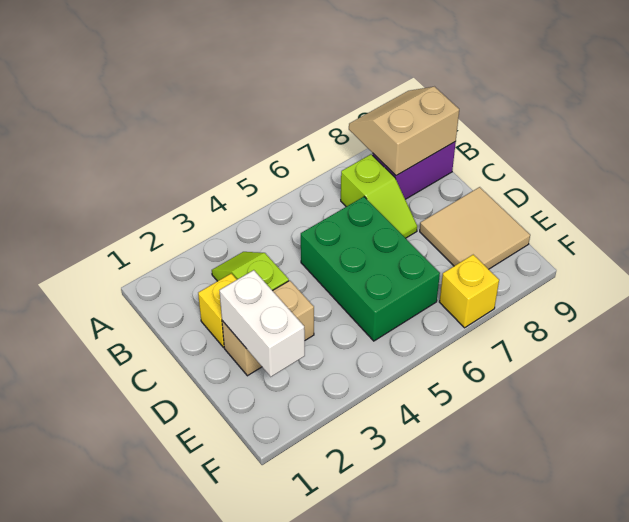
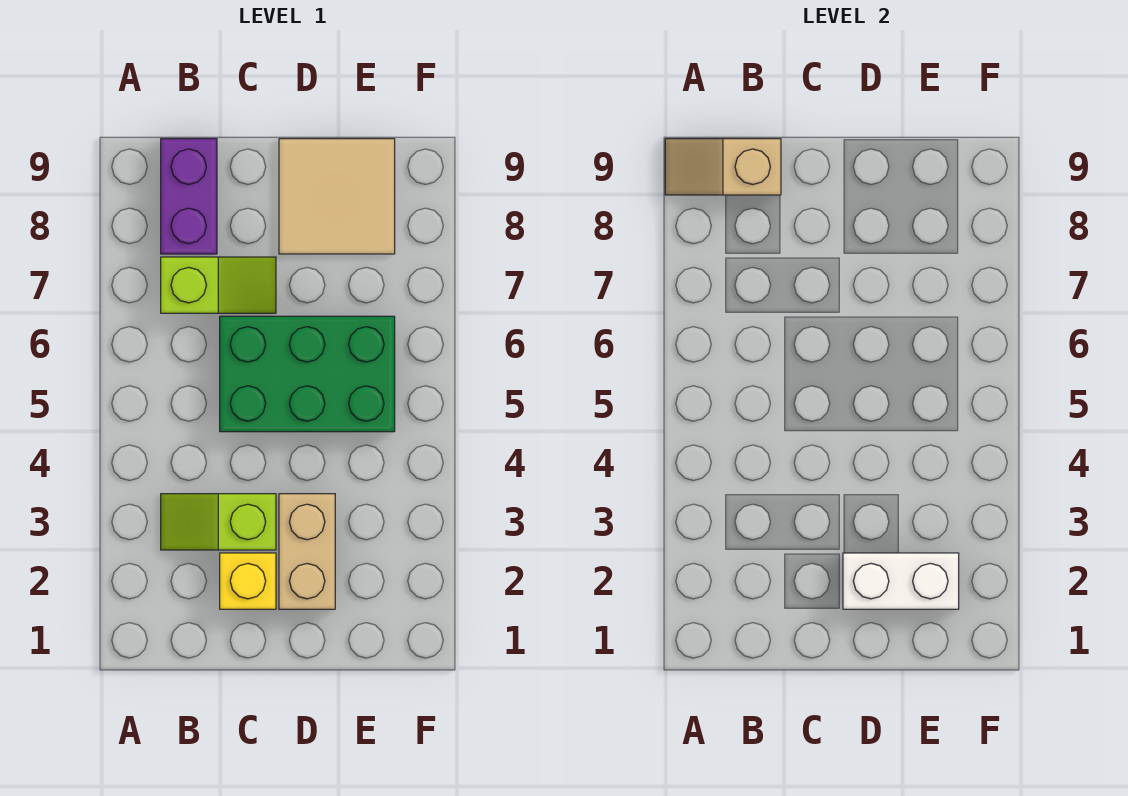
tan 2x2 slope [349,87,459,176] -> tan 1x2 slope [665,139,781,195]
yellow 1x1 brick [439,255,499,328] -> none

